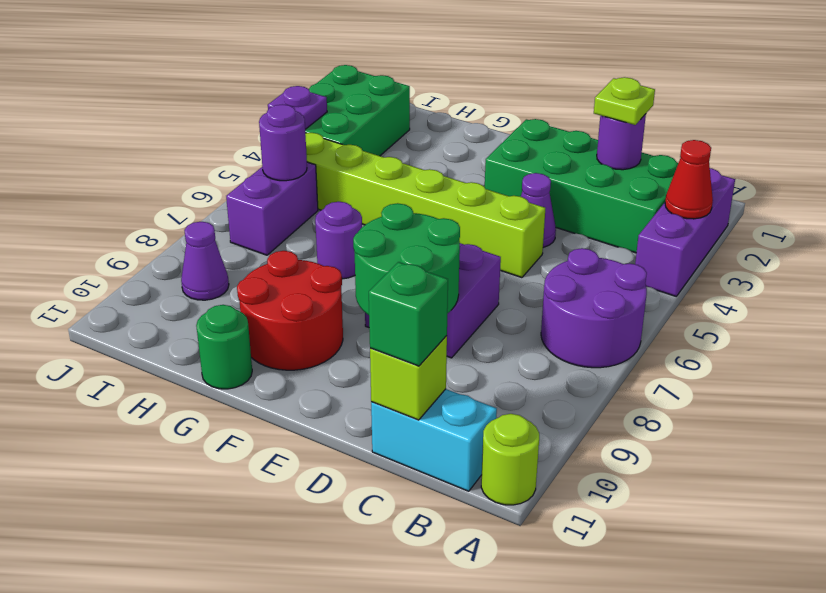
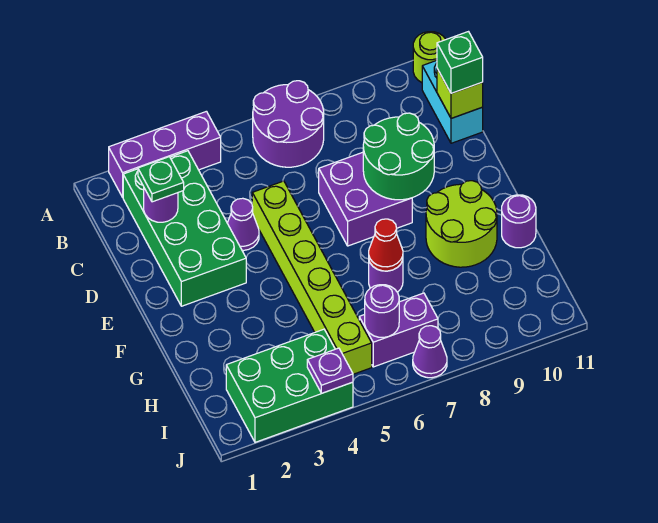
red 1x1 cone [665,140,713,219] -> red 1x1 cone moved to [369,219,403,271]
lime 1x1 plate [594,77,655,125] -> green 1x1 plate [138,157,184,202]
red 2x2 round brick [237,251,343,370] -> lime 2x2 round brick [426,181,497,267]
green 1x1 round brick [196,305,252,389] -> purple 1x1 round brick [502,195,536,248]
purple 1x1 cone [181,222,229,300] -> purple 1x1 cone moved to [413,326,447,378]

